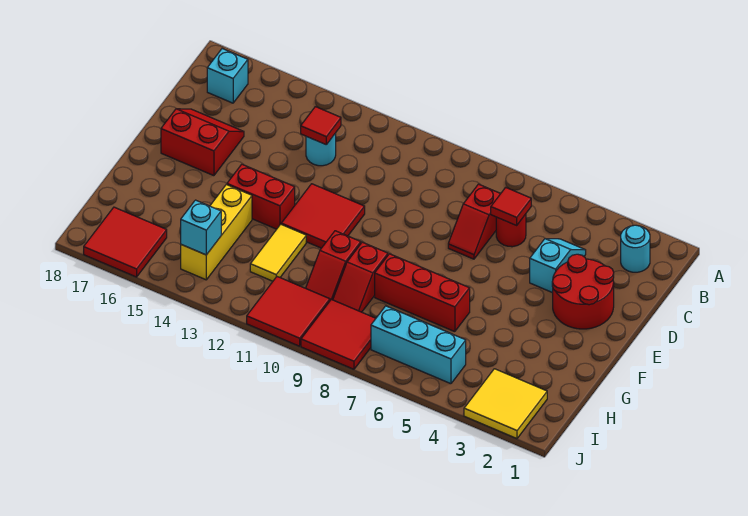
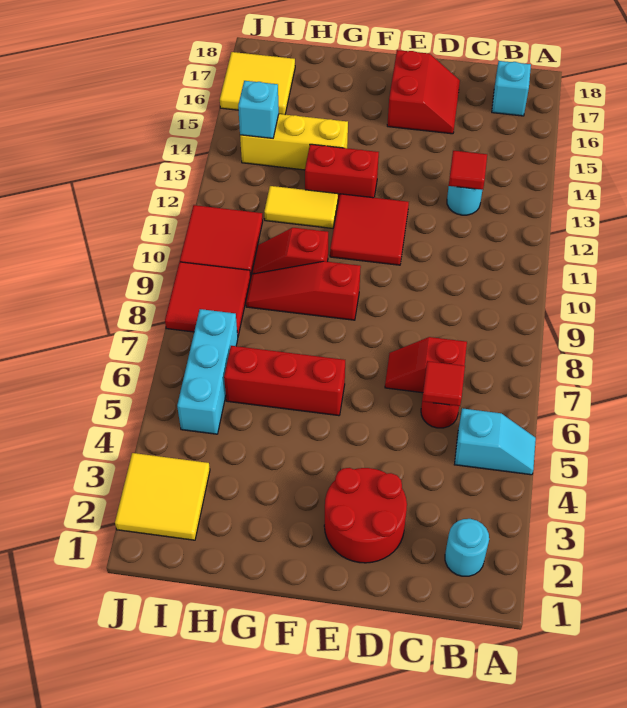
cyan 1x2 slope [530,239,586,293] -> cyan 1x2 slope moved to [454,408,536,475]
red 1x2 brick [227,164,295,229] -> red 1x2 brick turned to [305,144,379,201]
red 1x3 brick [375,254,470,332] -> red 1x3 brick turned to [224,346,345,416]
red 1x2 slope [333,242,388,312] -> red 1x3 slope [246,261,361,320]
red 2x2 tile [84,207,167,277] -> yellow 2x2 tile [220,52,295,115]

